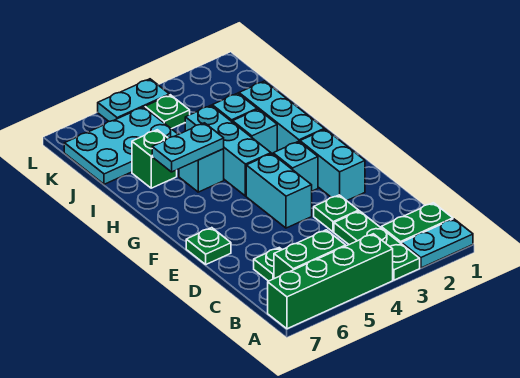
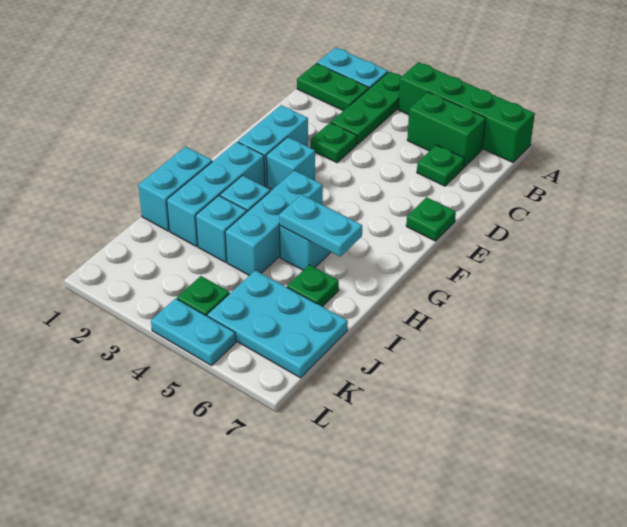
cyan 1x2 brick [246,154,312,228] -> cyan 1x2 brick moved to [138,147,212,231]
green 1x1 brick [132,130,177,188] -> green 1x1 plate [287,265,339,307]

